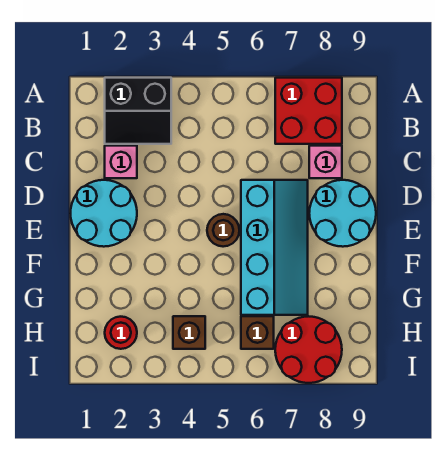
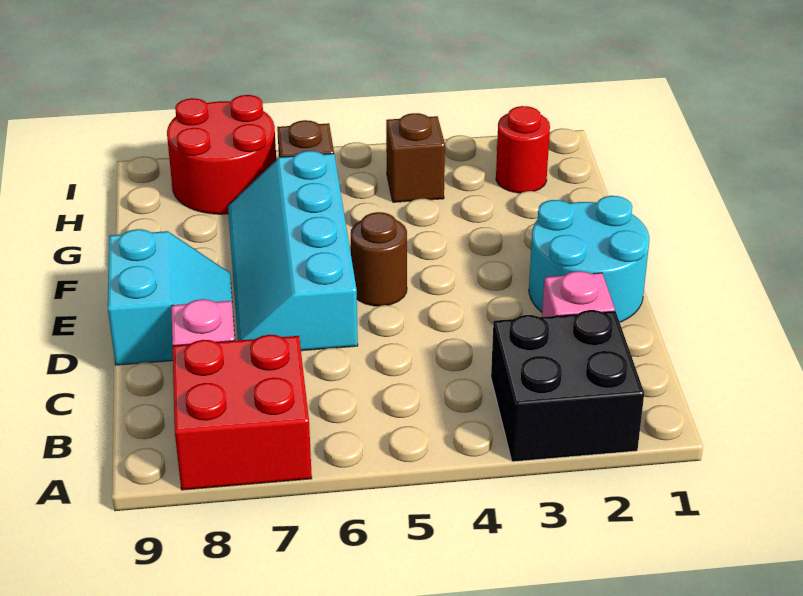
black 2x2 slope [105,78,171,144] -> black 2x2 brick [491,310,644,462]
cyan 2x2 round brick [309,180,376,247] -> cyan 2x2 slope [108,229,235,365]

